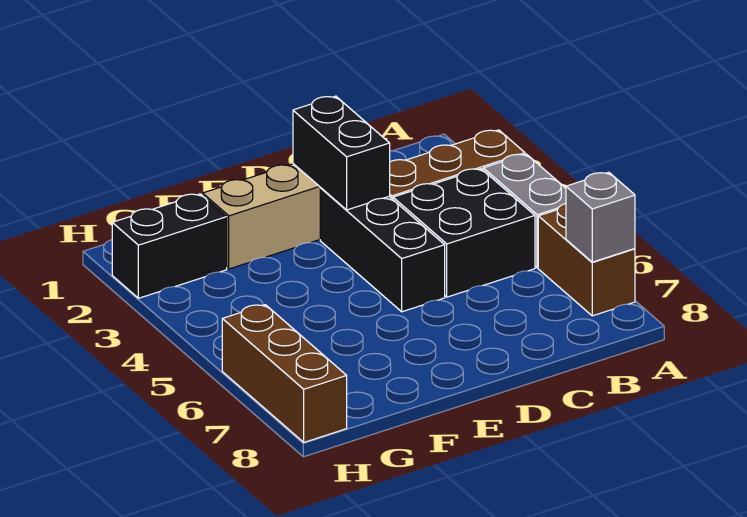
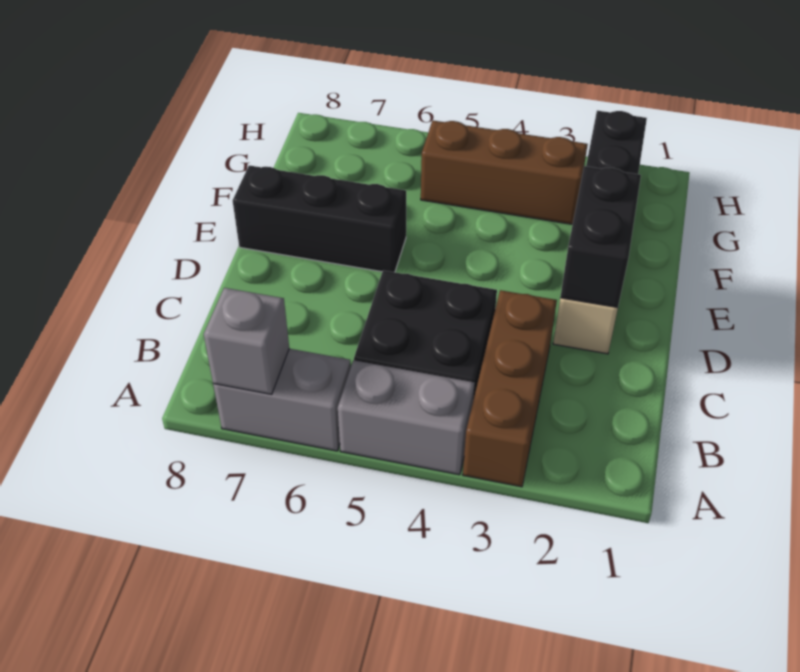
brown 1x2 brick [538,204,635,316] -> grey 1x2 brick [213,349,351,451]
black 1x2 brick [293,96,390,210] -> black 1x2 brick turned to [560,166,641,308]
black 1x3 brick [320,188,445,312] -> black 1x3 brick moved to [233,165,406,272]
brown 1x3 brick [222,305,347,442] -> brown 1x3 brick moved to [421,121,588,224]

